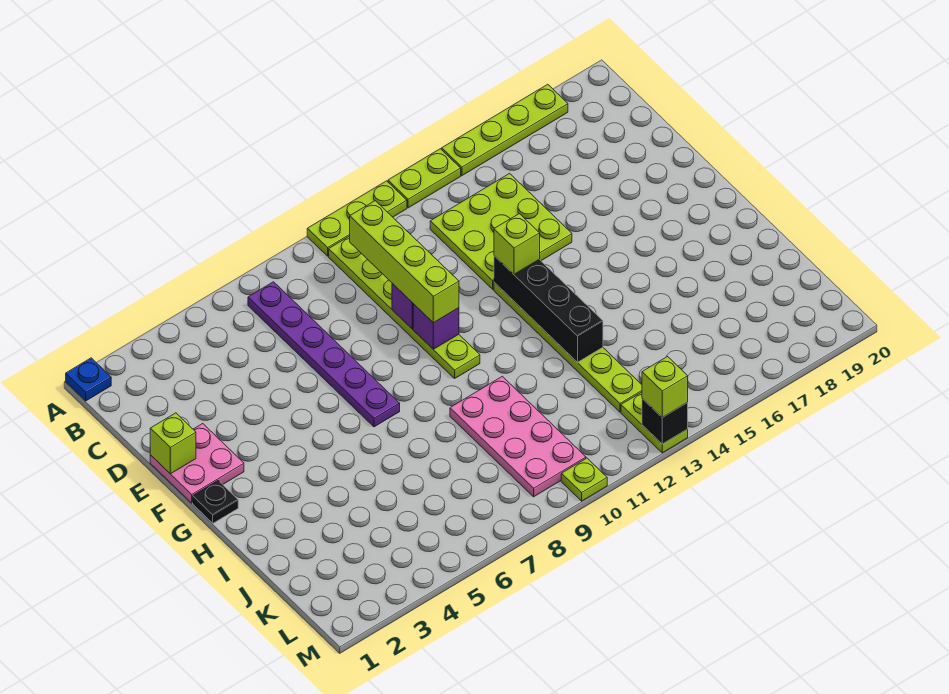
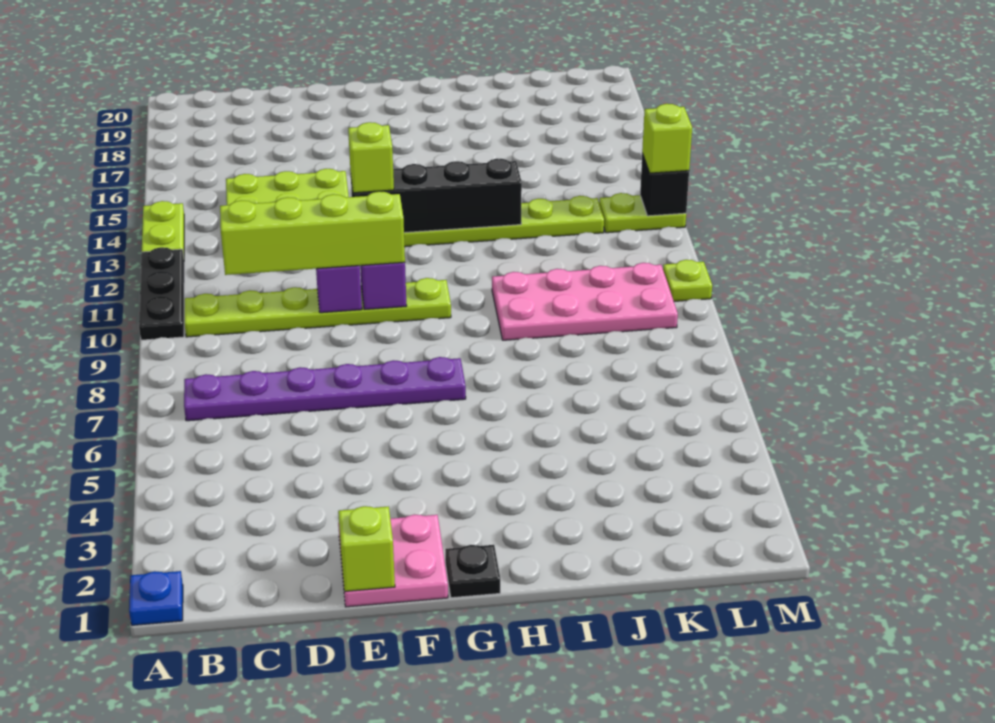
lime 1x3 plate [307,181,407,256] -> black 1x3 plate [139,247,184,340]
lime 1x4 plate [442,84,568,176] -> none

